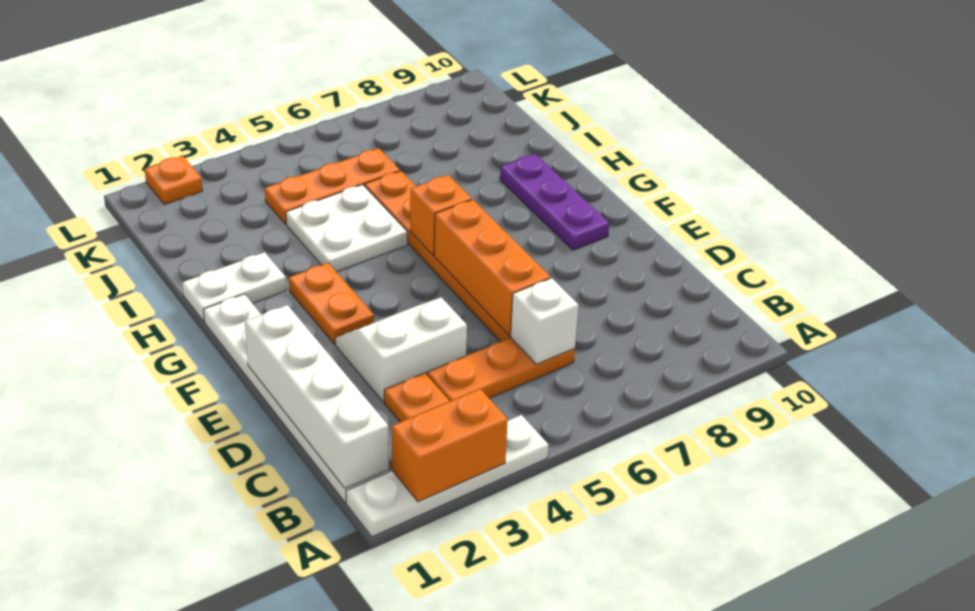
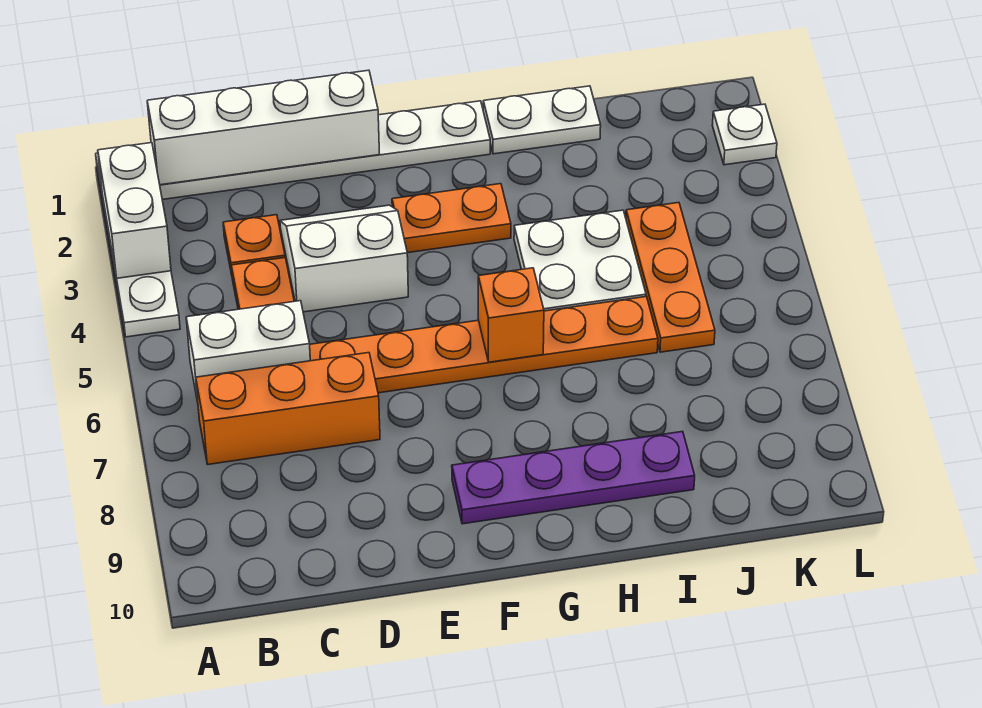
orange 1x2 brick [392,389,508,502] -> white 1x2 brick [98,143,171,278]
white 1x1 brick [511,278,578,364] -> white 1x2 brick [186,301,310,402]
white 2x2 slope [335,297,467,402] -> white 2x2 slope turned to [280,205,408,312]
orange 1x3 brick [434,200,550,336] -> orange 1x3 brick moved to [196,353,380,464]
purple 1x3 plate [500,154,609,250] -> purple 1x4 plate [452,431,695,524]
white 1x2 plate [182,252,286,321] -> white 1x2 plate turned to [483,86,601,154]
orange 1x1 plate [145,156,203,204] -> white 1x1 plate [712,104,777,165]

